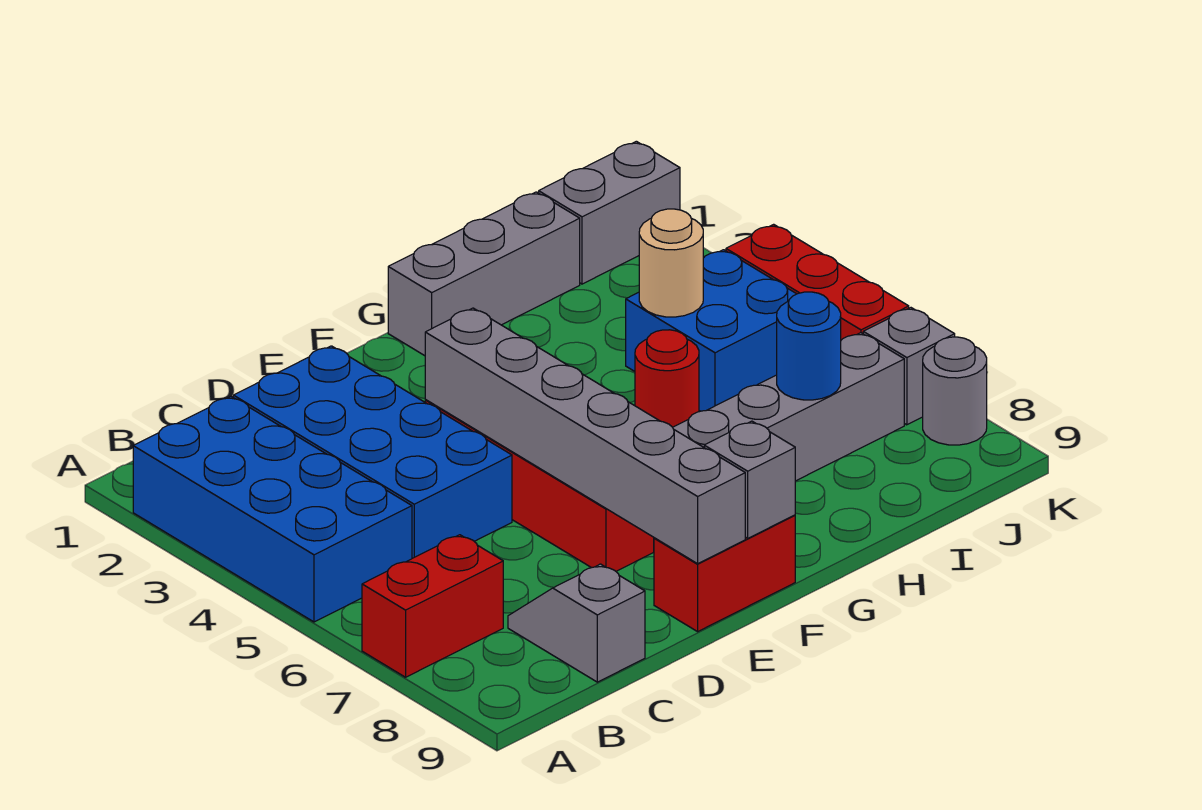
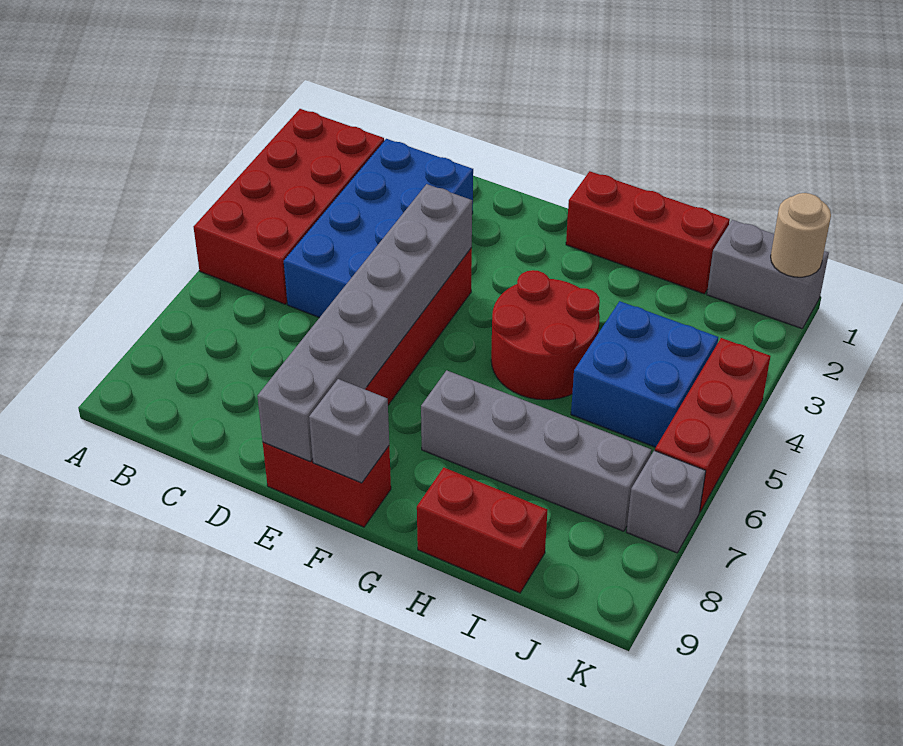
blue 2x4 brick [133,397,412,622] -> red 2x4 brick [194,109,384,304]
red 1x2 brick [362,535,503,677] -> red 1x2 brick moved to [417,468,547,593]
grey 1x2 slope [508,564,645,682] -> none
grey 1x3 brick [388,192,580,356] -> red 1x3 brick [566,171,730,294]
red 1x1 round brick [635,330,699,427] -> red 2x2 round brick [491,270,600,400]
tan 1x1 round brick [639,209,703,317] -> tan 1x1 round brick moved to [771,193,831,277]
blue 1x1 round brick [777,292,841,400] -> none
grey 1x1 round brick [923,337,987,445] -> none

